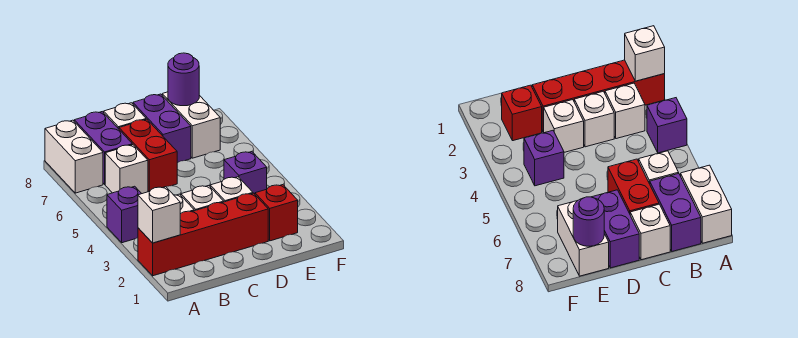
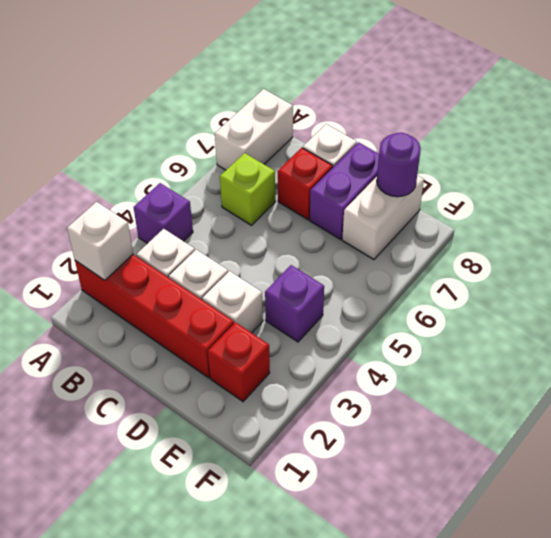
white 1x1 brick [105,145,148,194] -> lime 1x1 brick [220,153,275,225]
purple 1x2 brick [74,112,132,184] -> none
red 1x2 brick [119,119,177,191] -> red 1x1 brick [278,148,333,220]

